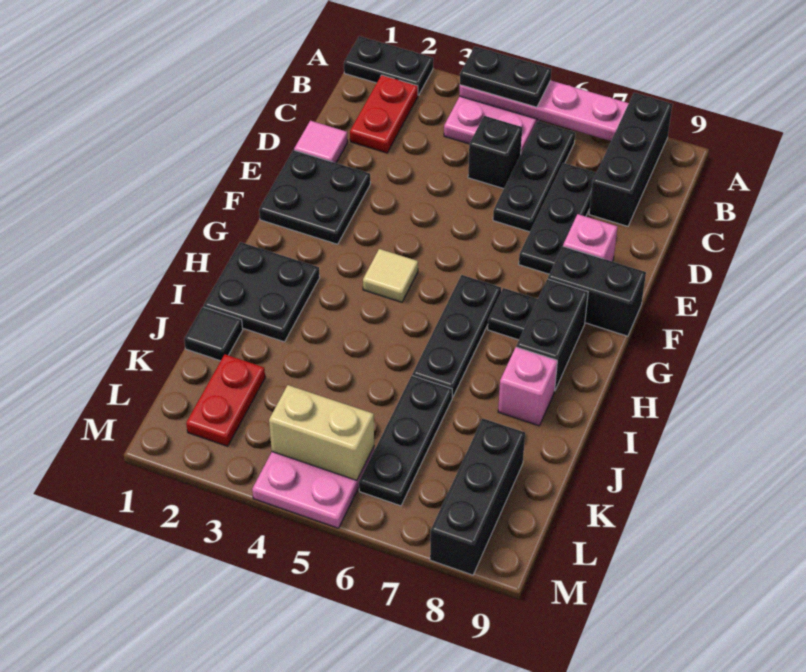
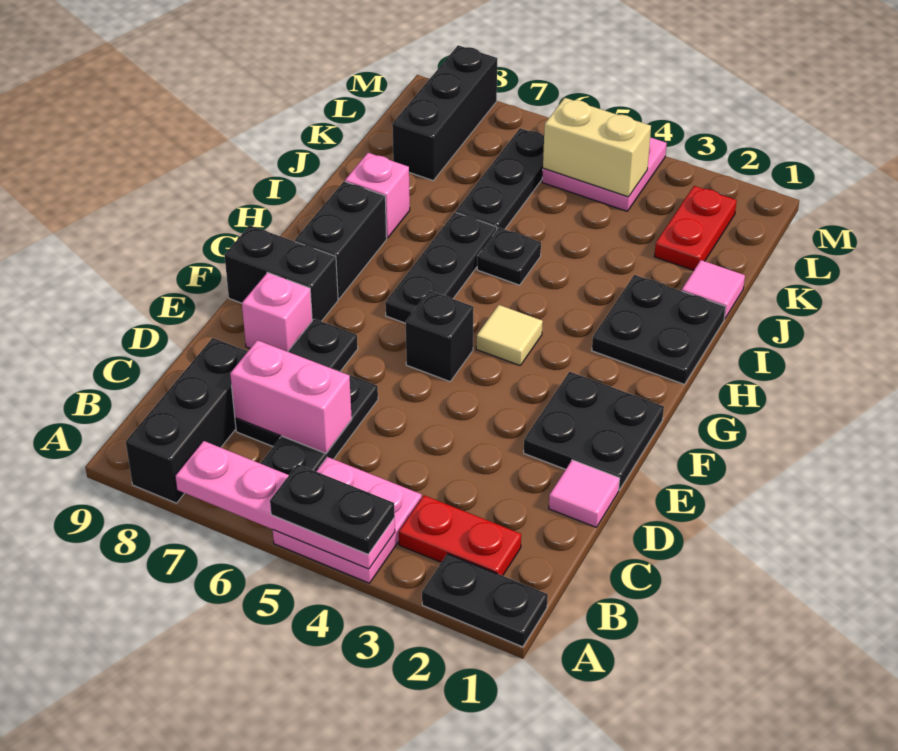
red 1x2 plate [350,75,418,153] -> red 1x2 plate turned to [399,495,521,576]
black 1x1 brick [468,116,522,189] -> black 1x1 brick moved to [406,290,474,381]
none -> pink 1x2 brick [230,340,352,453]
black 1x1 plate [488,288,538,340] -> black 1x1 plate moved to [477,228,541,285]
black 1x1 tile [184,307,243,361] -> pink 1x1 tile [682,260,745,319]

